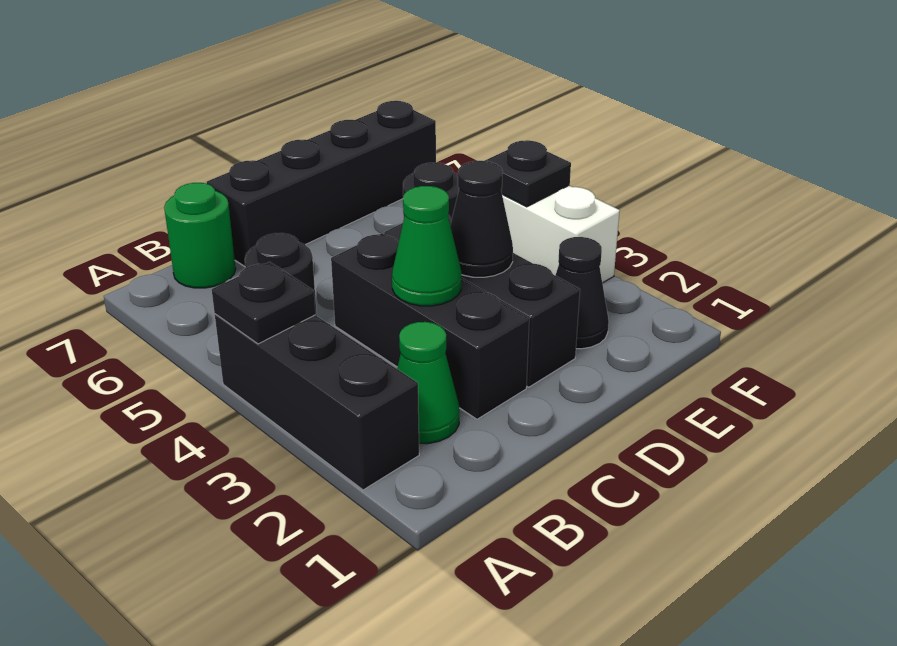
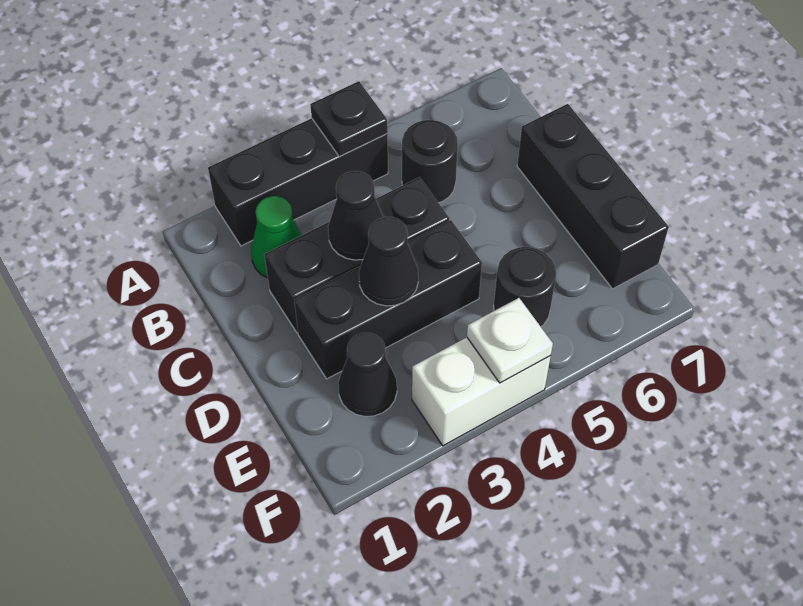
green 1x1 round brick [164,183,236,288] -> none
green 1x1 cone [392,186,462,306] -> black 1x1 cone [328,171,383,260]
black 1x4 brick [207,101,436,267] -> black 1x3 brick [517,104,669,289]
black 1x1 plate [485,140,571,207] -> white 1x1 plate [467,298,553,383]

